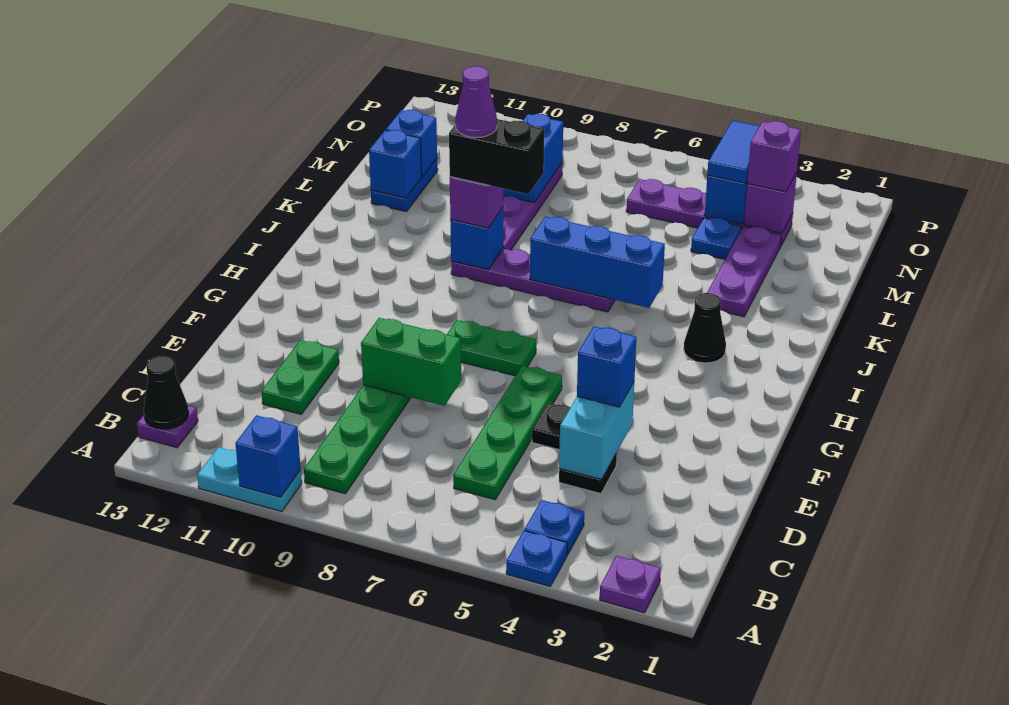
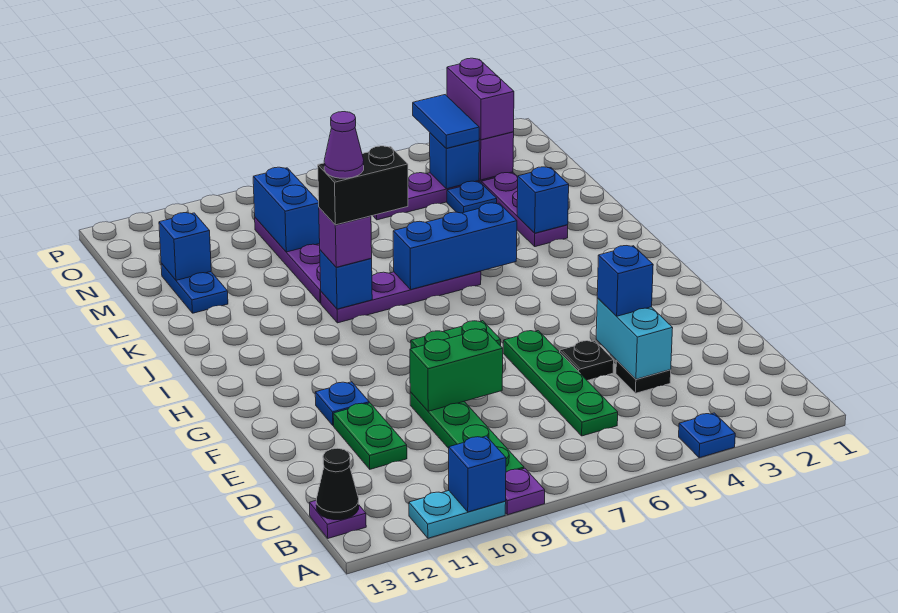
purple 1x1 plate [600,556,661,613] -> purple 1x1 plate moved to [505,468,545,515]
blue 1x1 plate [525,500,584,555] -> blue 1x1 plate moved to [315,382,369,426]
black 1x1 cone [684,293,726,363] -> none
blue 1x1 brick [369,130,421,198] -> blue 1x1 brick moved to [517,167,569,233]
purple 1x1 brick [747,121,801,192] -> purple 1x2 brick [447,58,514,140]

